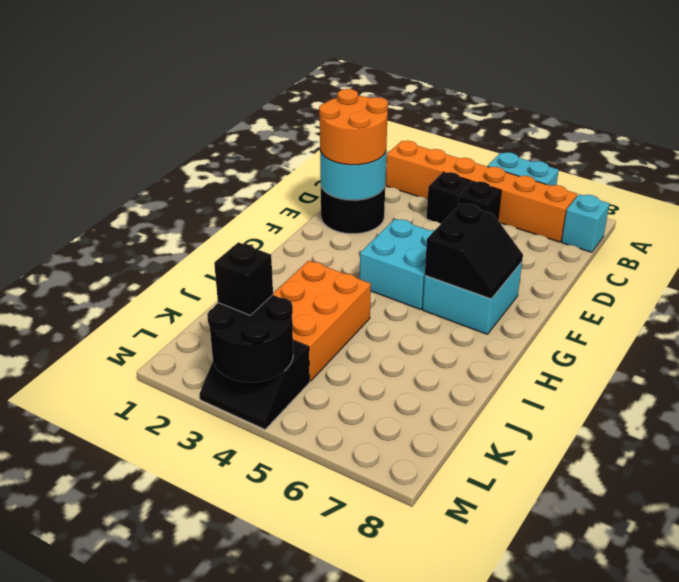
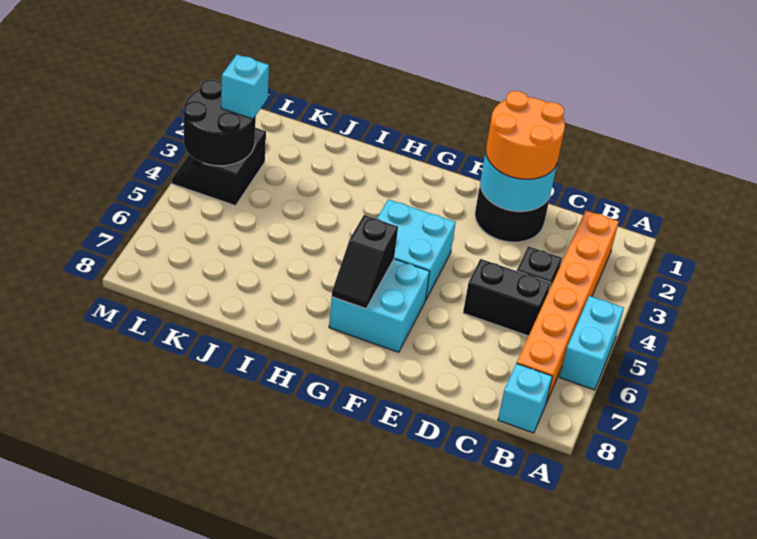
black 1x1 brick [458,181,501,220] -> black 1x2 brick [463,259,551,336]
black 2x2 slope [425,204,523,299] -> black 1x2 slope [332,215,398,309]
orange 2x3 brick [273,261,371,381] -> none
black 1x1 brick [214,242,273,315] -> cyan 1x1 brick [221,55,269,119]

